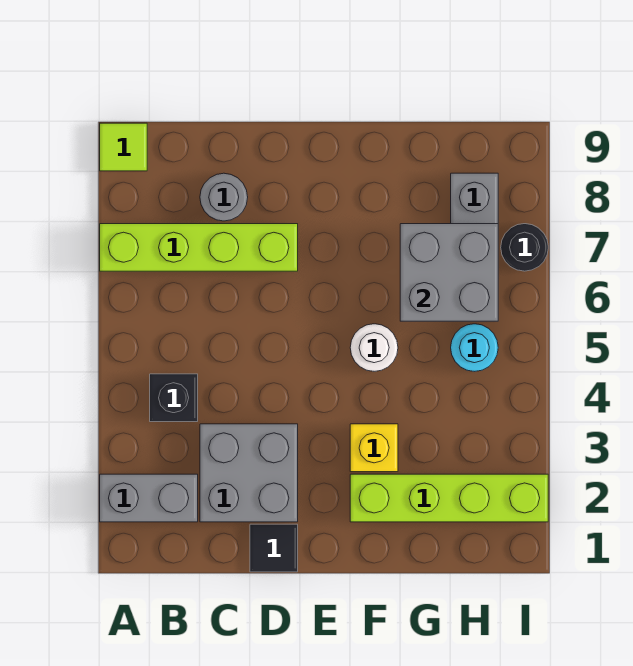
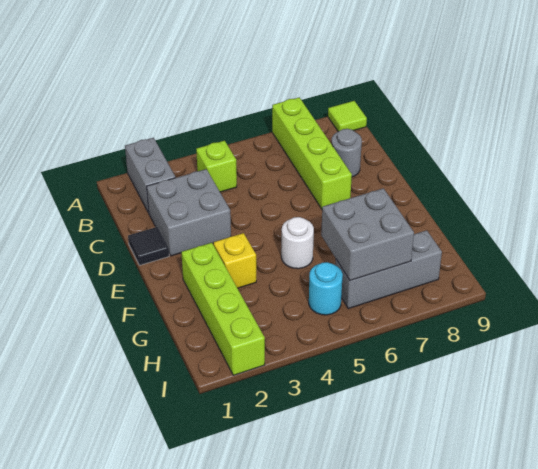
black 1x1 brick [150,374,198,422] -> lime 1x1 brick [196,141,237,192]
black 1x1 round brick [501,224,548,271] -> none

